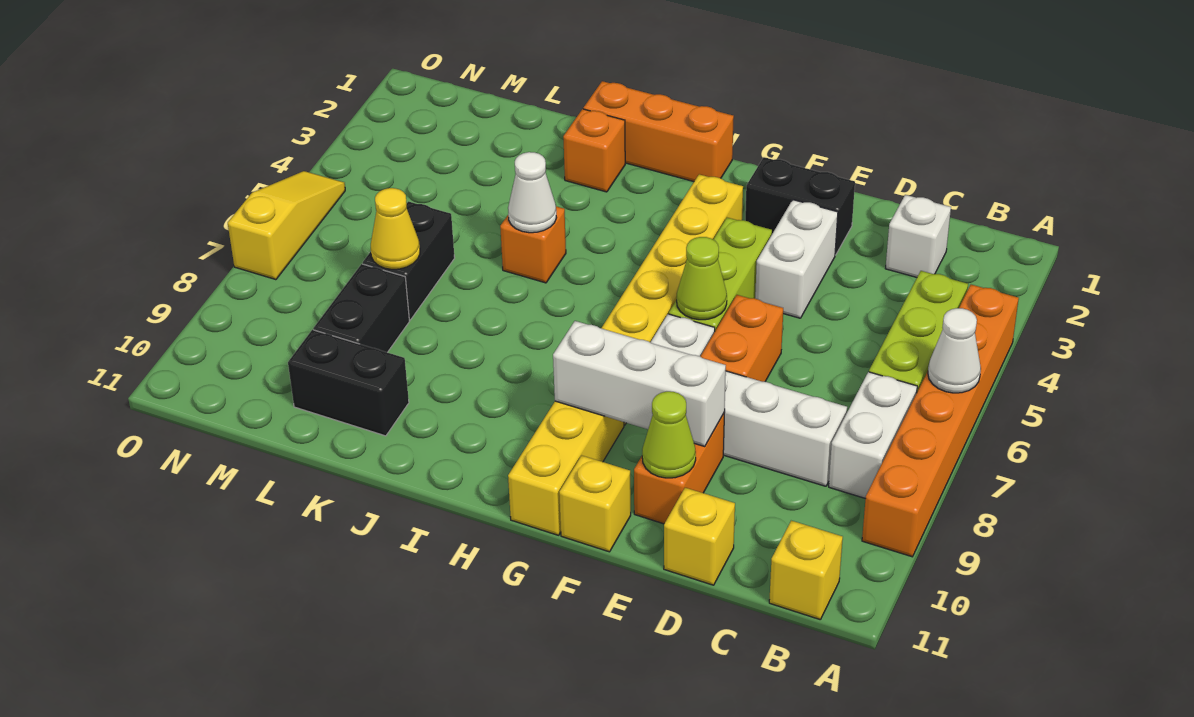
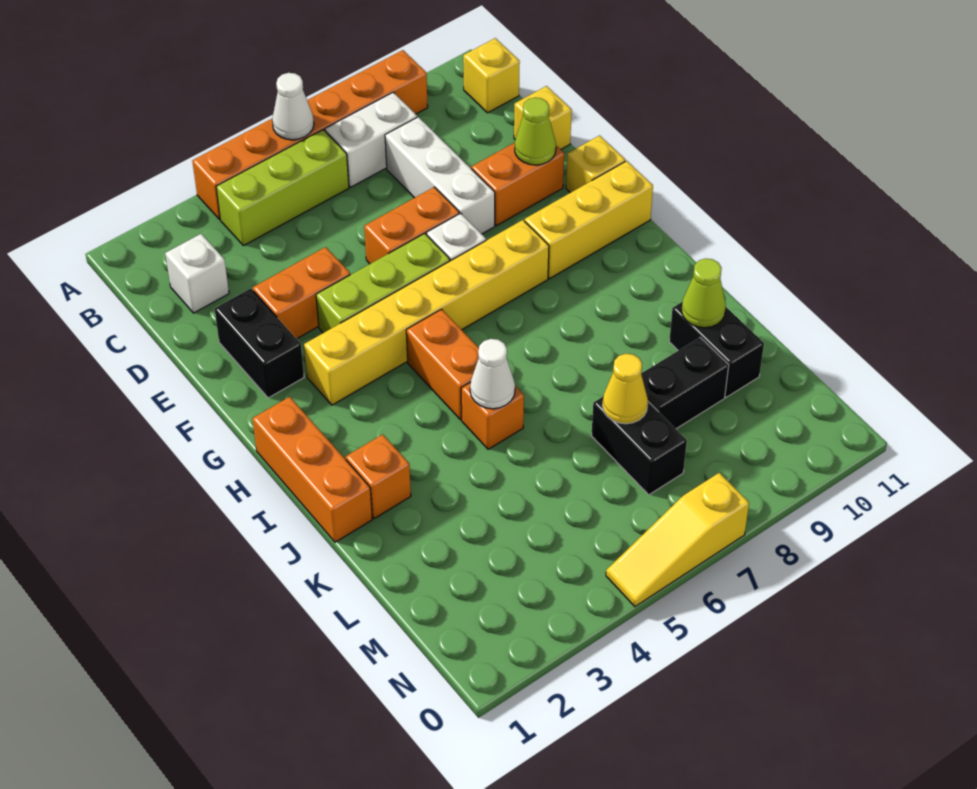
white 1x2 brick [755,200,838,318] -> orange 1x2 brick [253,247,350,339]
white 1x3 brick [553,321,726,446] -> none
lime 1x1 cone [677,237,727,320] -> lime 1x1 cone moved to [681,259,726,328]
none -> orange 1x2 brick [406,309,479,420]
black 1x2 brick [363,201,455,320] -> black 1x2 brick turned to [591,397,687,495]

